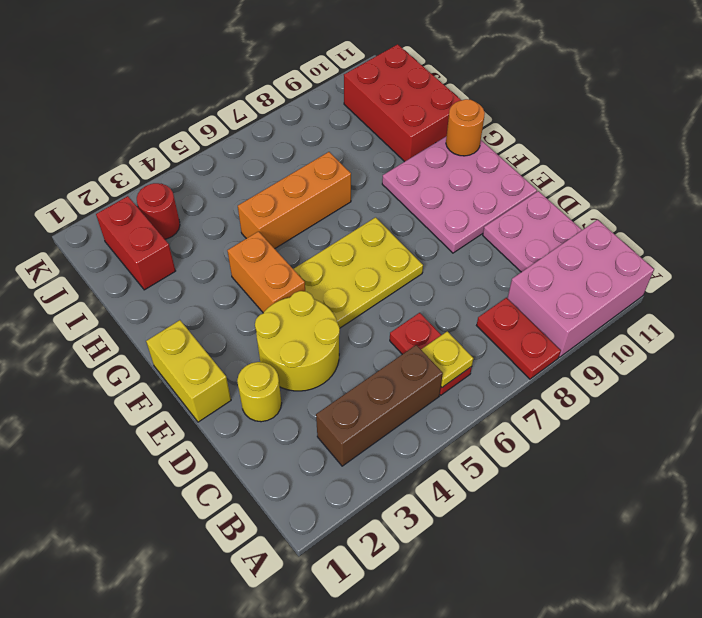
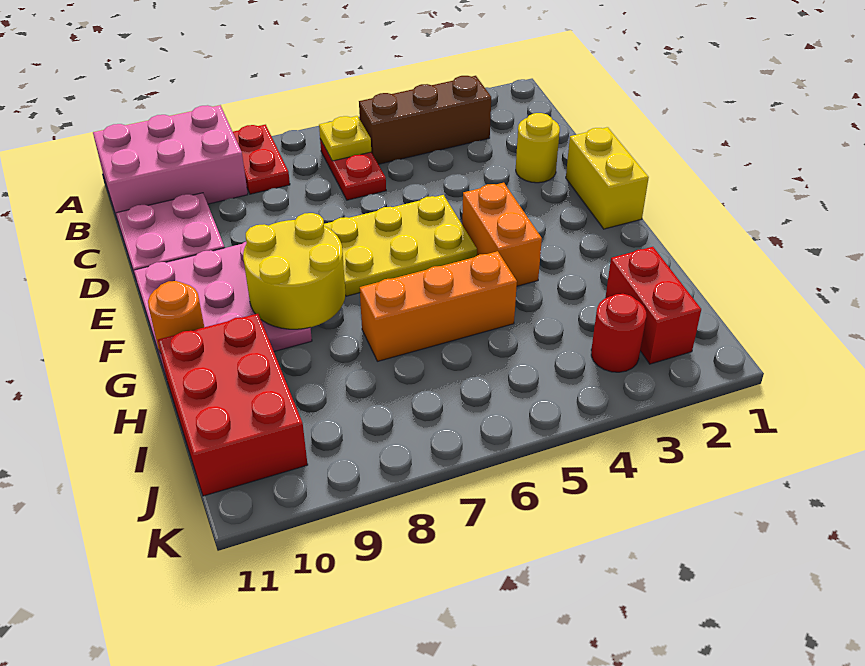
yellow 2x2 round brick [255,291,340,391] -> yellow 2x2 round brick moved to [243,213,346,329]

